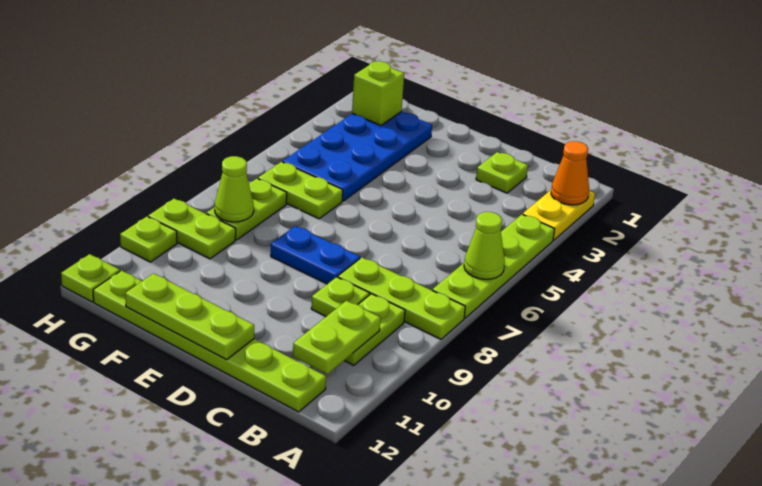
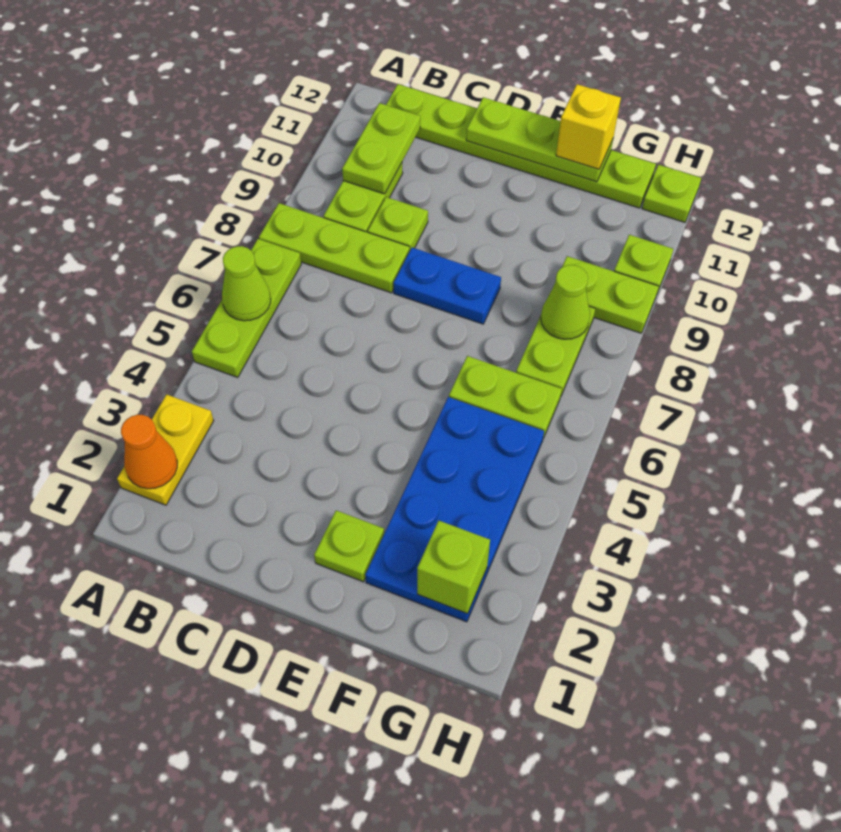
lime 1x4 plate [432,214,555,318] -> lime 1x3 plate [192,239,301,378]
lime 1x1 plate [476,152,528,193] -> lime 1x1 plate moved to [314,510,384,582]
none -> yellow 1x1 brick [556,84,621,169]

